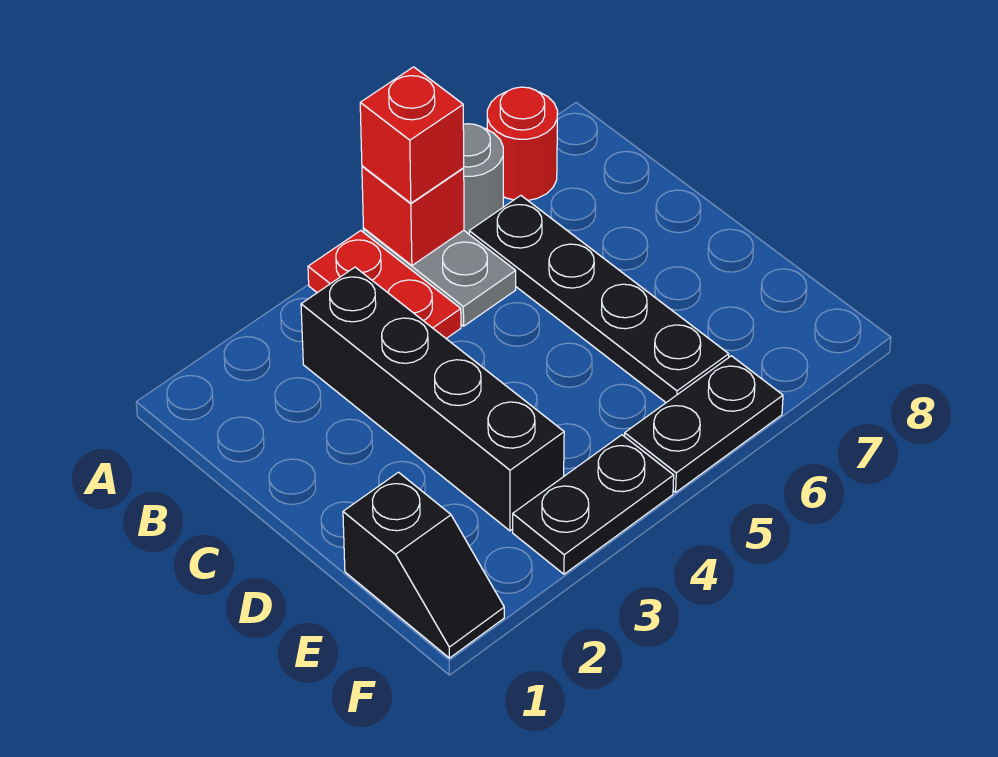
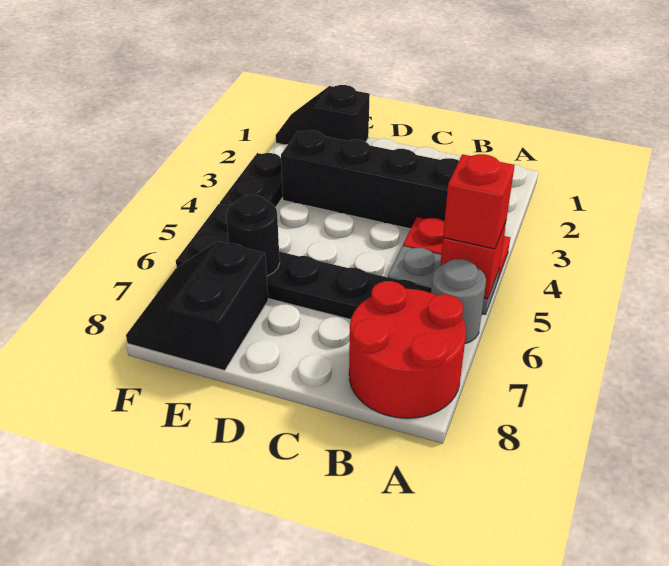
red 1x1 round brick [487,87,558,200] -> red 2x2 round brick [349,281,466,418]
none -> black 1x1 round brick [226,195,280,276]
none -> black 2x2 slope [126,241,268,370]

